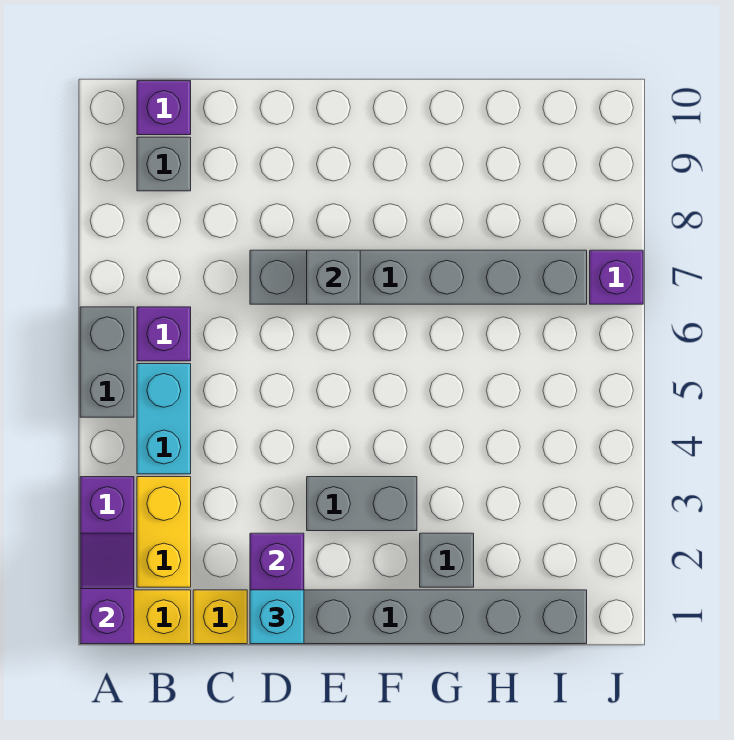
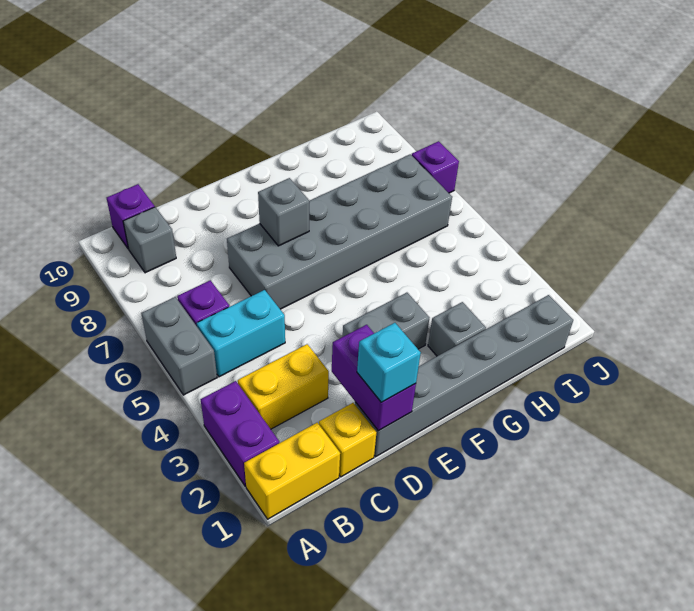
purple 1x2 slope [80,533,134,644] -> none
yellow 1x2 brick [137,477,191,587] -> yellow 1x2 brick turned to [238,344,329,429]
cyan 1x2 brick [137,364,191,474] -> cyan 1x2 brick turned to [197,290,285,377]
grey 1x6 brick [250,250,587,304] -> grey 2x6 brick [227,154,452,309]

